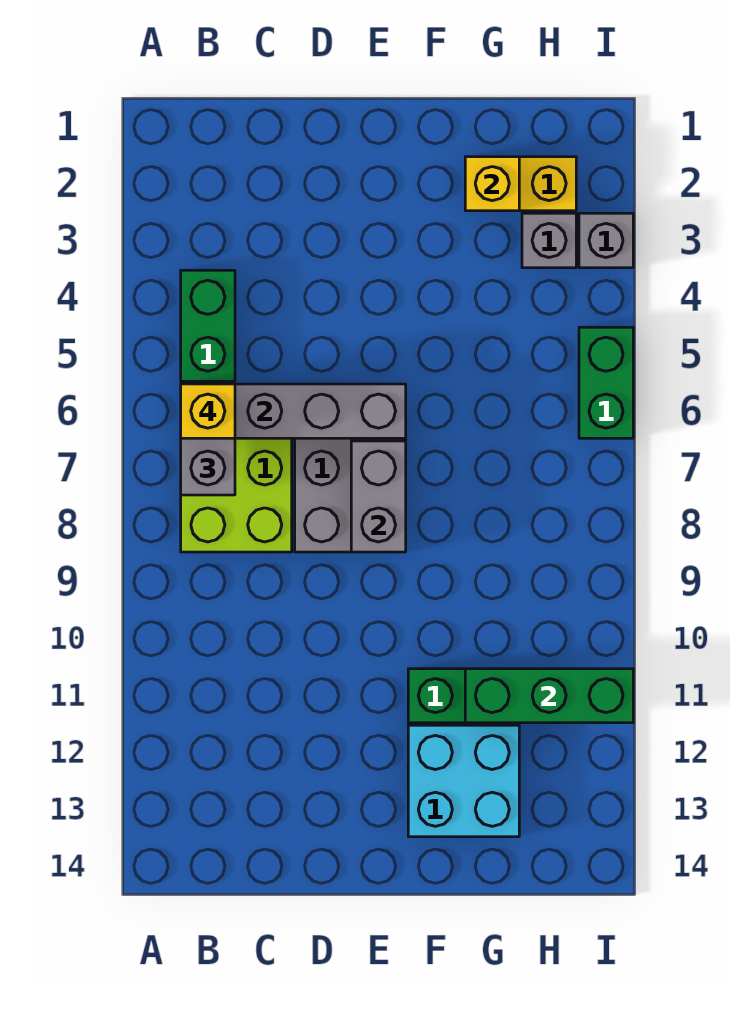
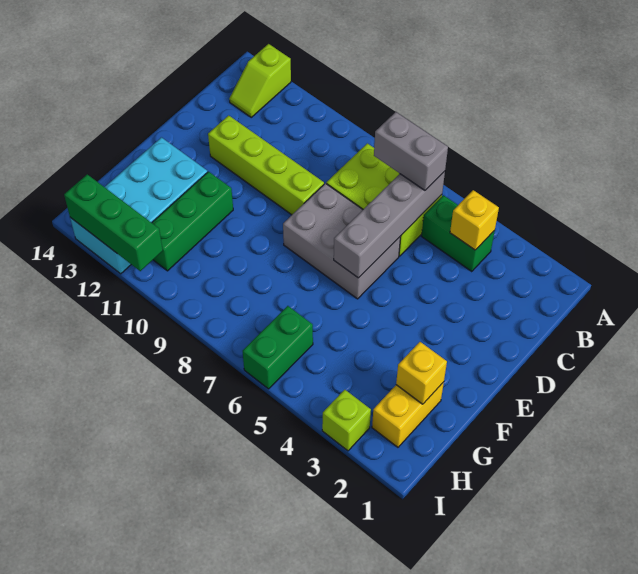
none -> lime 1x2 slope [229,44,291,117]
yellow 1x1 brick [181,384,235,438] -> yellow 1x1 brick moved to [450,190,499,250]
none -> lime 1x4 brick [208,115,324,215]
grey 1x2 brick [351,441,406,552] -> none
cyan 2x2 brick [408,725,519,837] -> cyan 2x4 brick [70,137,207,274]
green 1x3 brick [465,669,633,723] -> green 1x3 brick turned to [64,174,163,271]
grey 1x1 brick [522,213,576,268] -> none
grey 1x1 brick [579,213,633,268] -> lime 1x1 brick [322,390,371,451]
green 1x2 brick [579,327,633,438] -> green 1x2 brick turned to [243,306,313,389]

